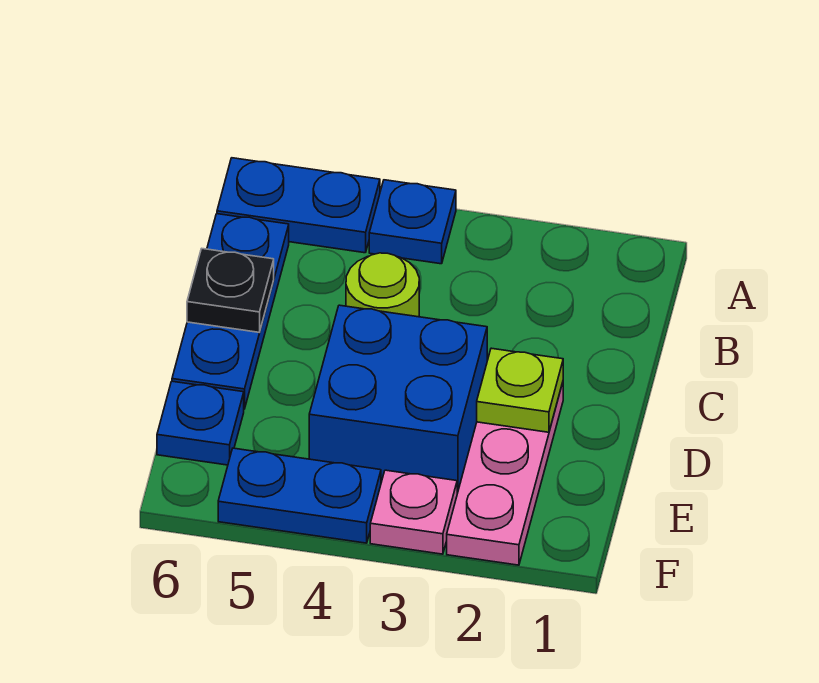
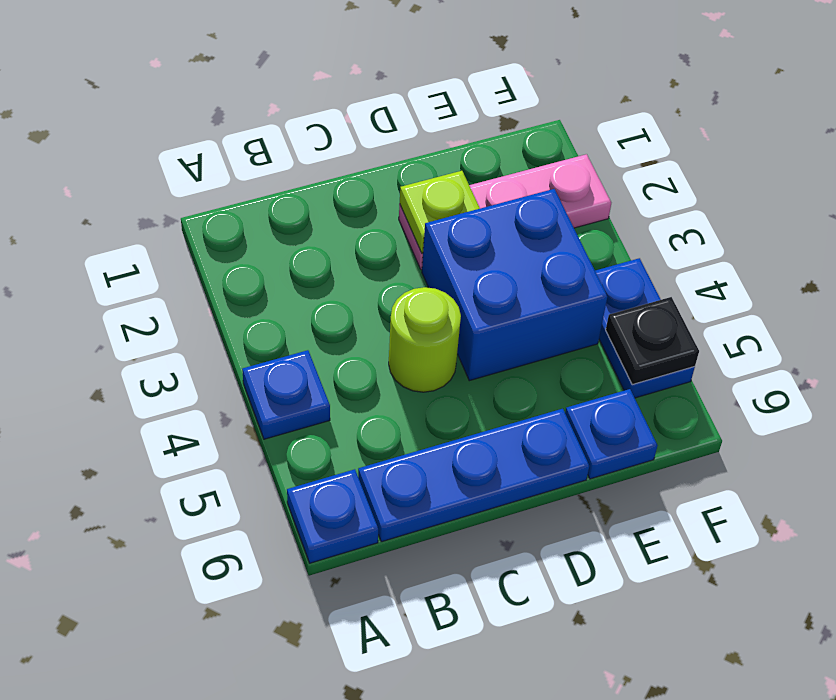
blue 1x2 plate [217,158,380,253] -> blue 1x1 plate [287,469,378,563]
black 1x1 plate [187,249,274,333] -> black 1x1 plate moved to [606,297,699,385]
pink 1x1 plate [370,470,457,554] -> none

